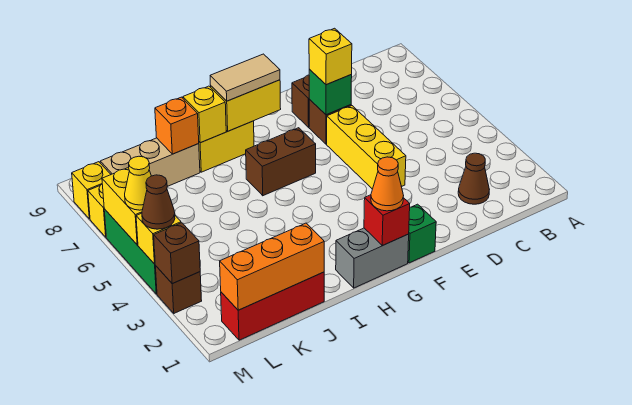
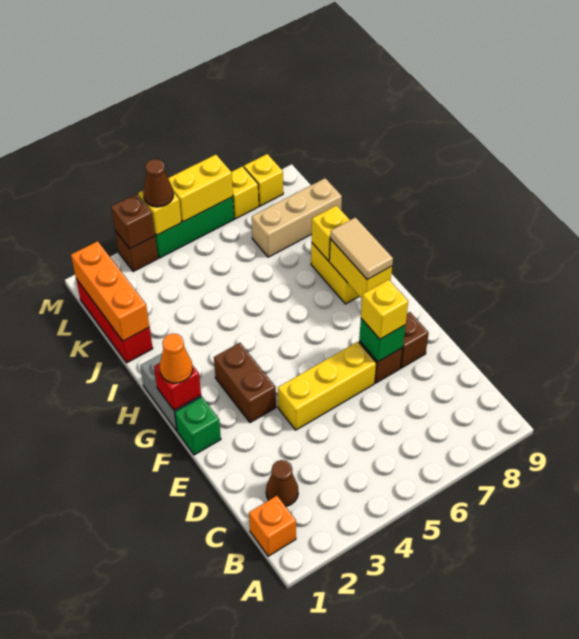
brown 1x2 brick [246,128,316,196] -> brown 1x2 brick moved to [214,343,276,423]
tan 1x3 brick [100,138,200,187] -> tan 1x3 brick turned to [252,178,342,257]
orange 1x1 brick [155,97,199,154] -> orange 1x1 brick moved to [249,496,296,556]
yellow 1x1 cone [125,156,151,210] -> none

